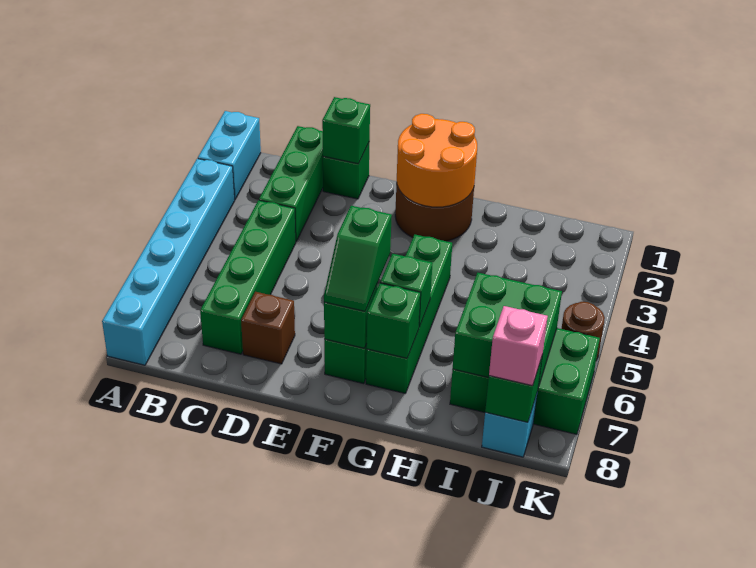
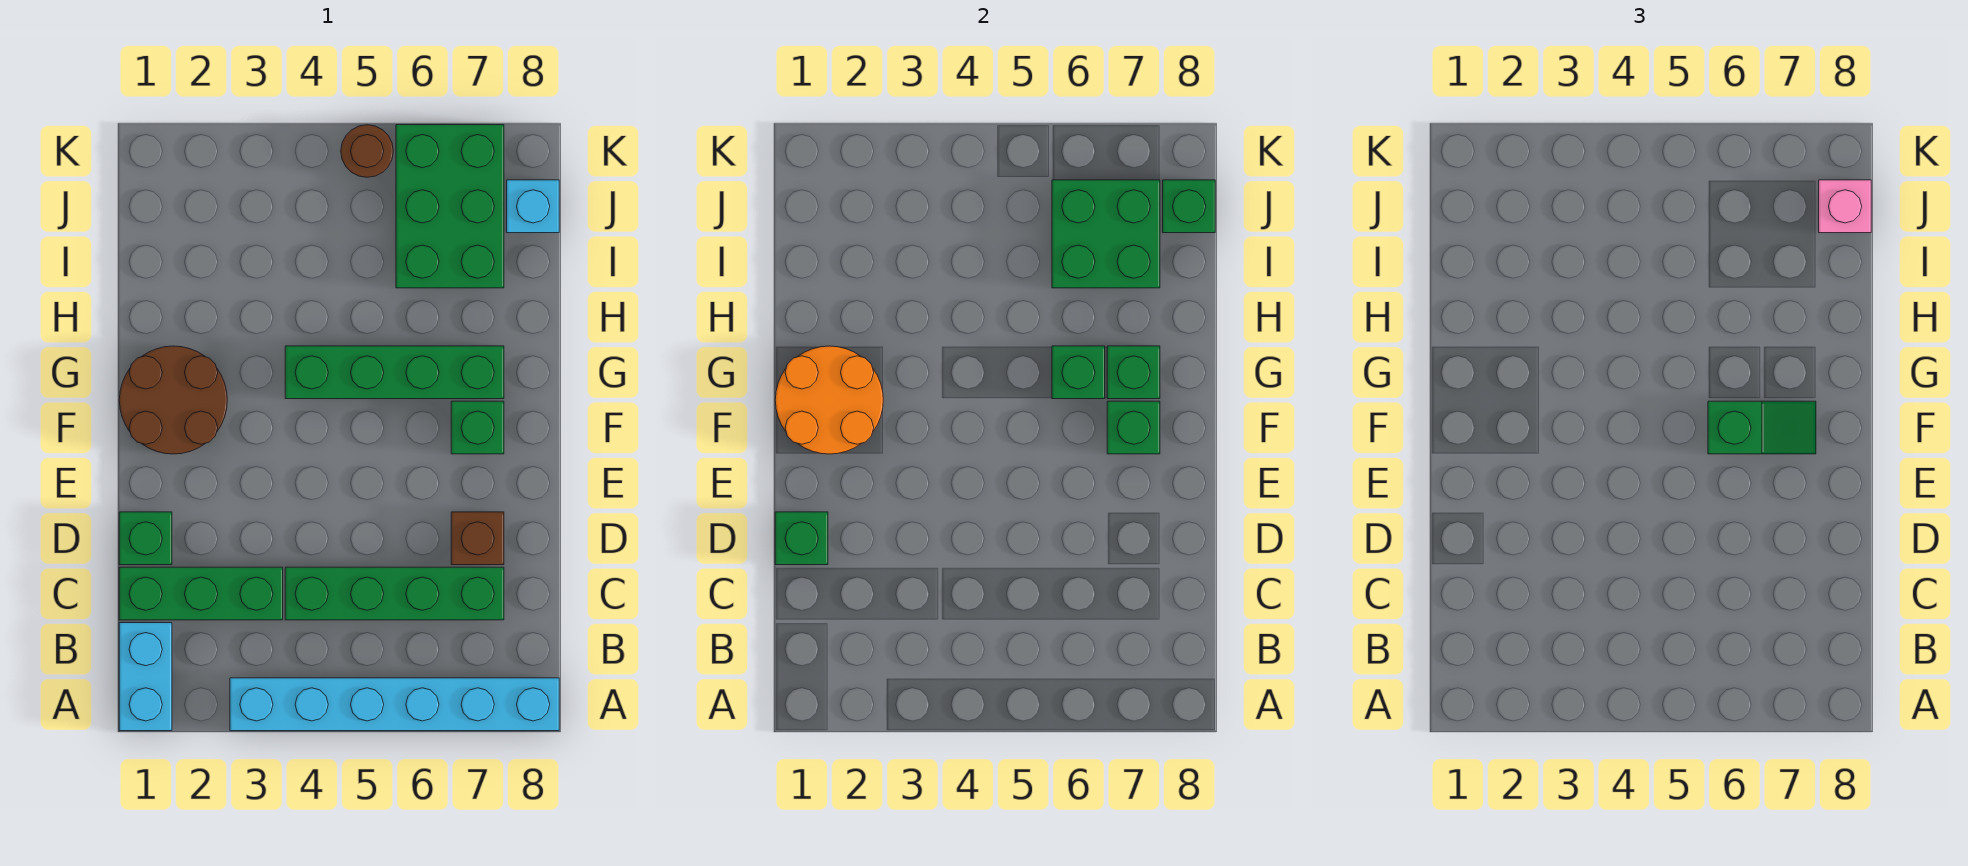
cyan 1x2 brick [198,111,261,200] -> cyan 1x2 brick turned to [119,623,172,731]

